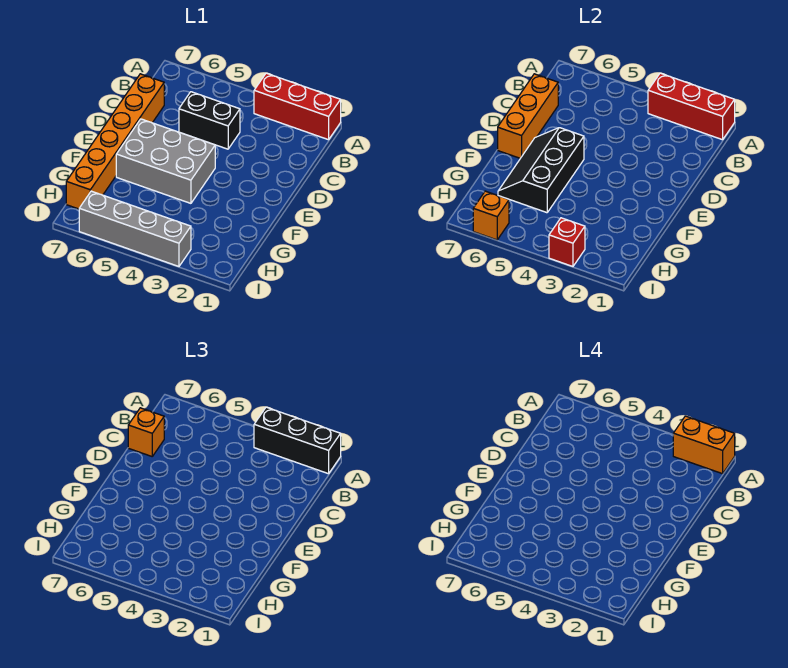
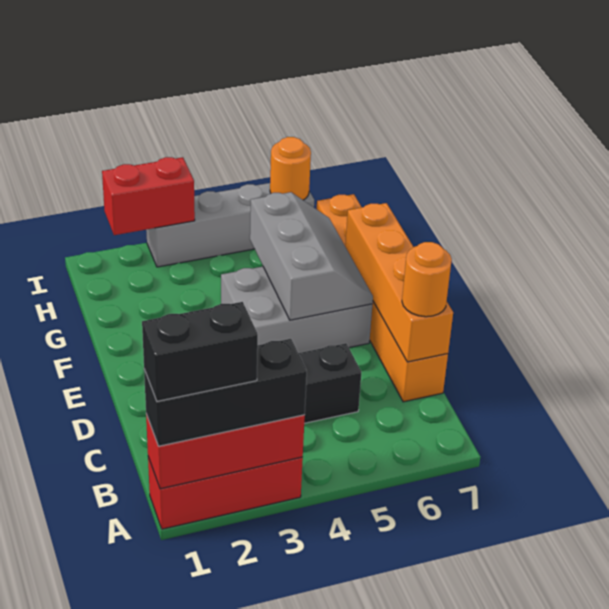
orange 1x2 brick [673,416,735,474] -> black 1x2 brick [142,302,258,401]
orange 1x3 brick [498,74,558,158] -> orange 1x4 brick [345,203,453,362]
orange 1x1 brick [128,408,164,456] -> orange 1x1 round brick [402,242,452,317]
black 2x3 slope [498,128,584,213] -> grey 2x3 slope [250,192,373,320]
red 1x1 brick [549,218,585,266] -> red 1x2 brick [102,157,195,235]
orange 1x1 brick [473,191,509,240] -> orange 1x1 round brick [270,137,311,200]

